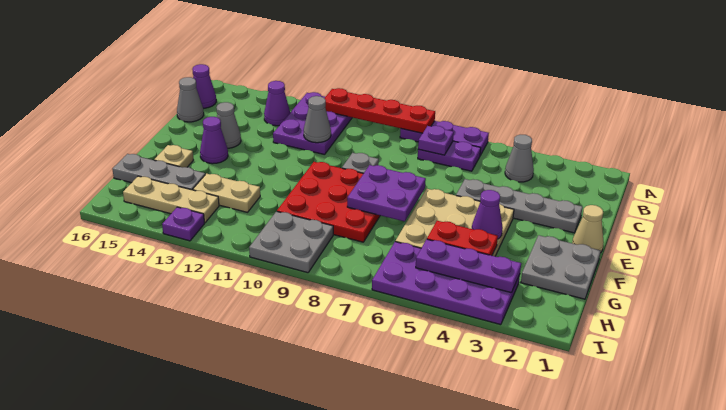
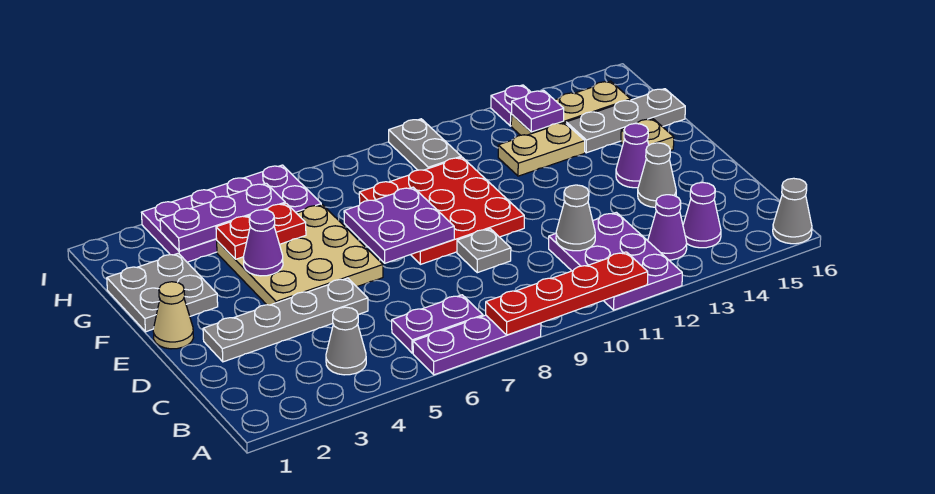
purple 1x1 plate [418,126,454,155] -> purple 1x1 plate moved to [512,90,564,132]
purple 1x1 cone [193,64,216,108] -> purple 1x1 cone moved to [683,182,721,248]
grey 1x1 cone [177,77,204,122] -> grey 1x1 cone moved to [773,178,812,244]
grey 2x2 plate [249,211,333,273] -> grey 1x2 plate [389,119,461,170]

